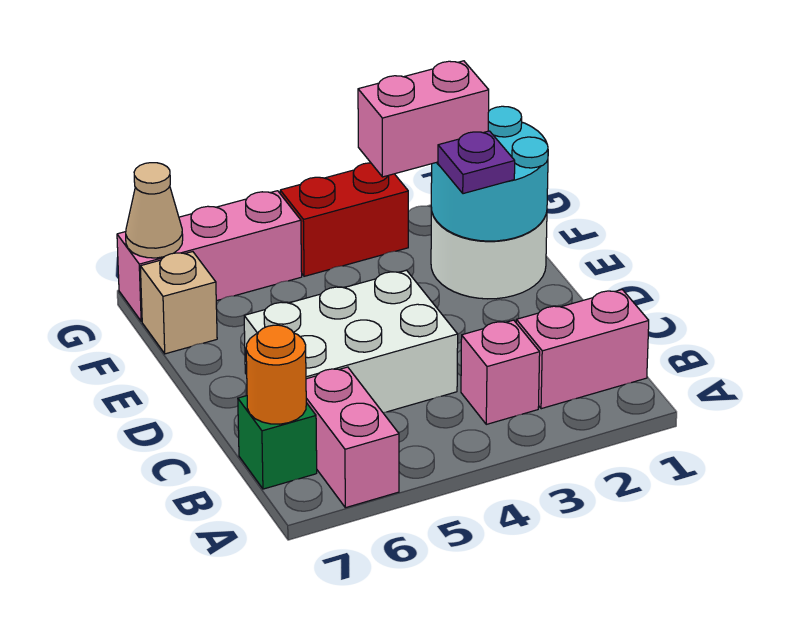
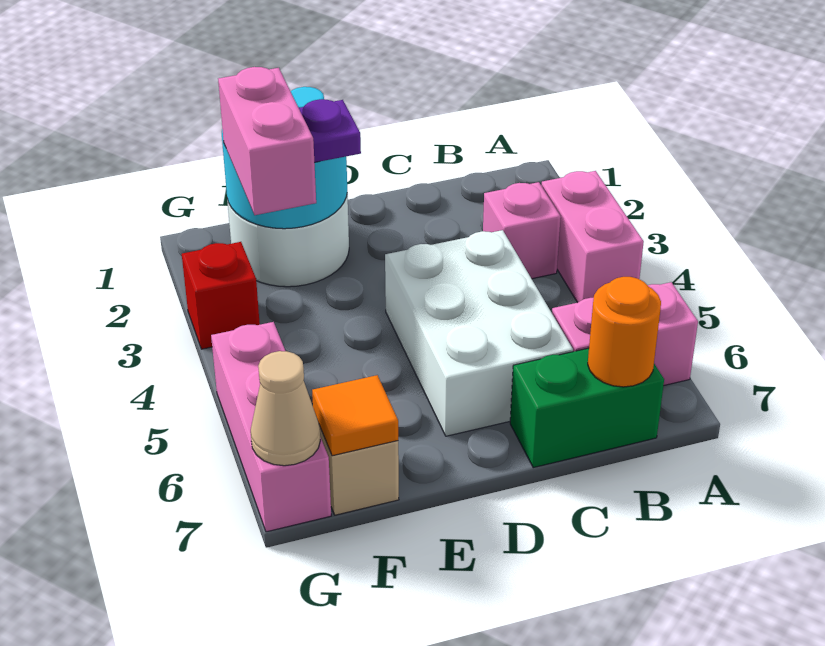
pink 1x2 brick [516,290,649,409] -> pink 1x2 brick moved to [541,171,644,303]
green 1x1 brick [238,396,317,489] -> green 1x2 brick [510,348,664,468]
none -> orange 1x1 tile [312,375,398,456]
red 1x2 brick [280,163,408,276] -> red 1x1 brick [182,242,260,349]

